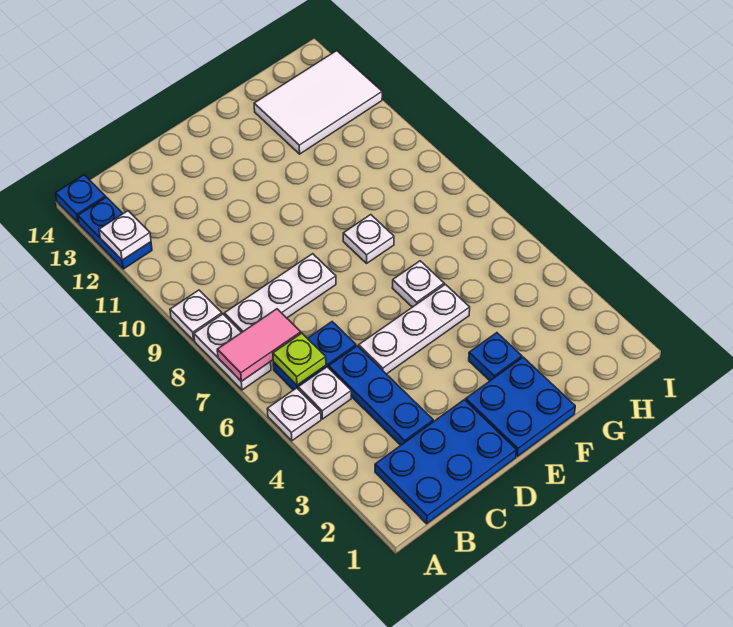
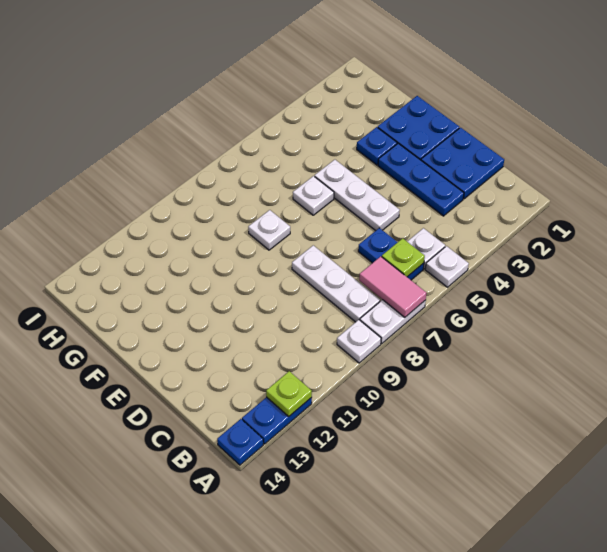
white 1x1 plate [99,211,151,260] -> lime 1x1 plate [266,371,312,416]
blue 2x3 plate [375,400,516,524] -> blue 2x2 plate [421,128,504,199]
blue 1x3 plate [329,346,433,445] -> blue 1x3 plate turned to [378,143,464,216]
white 2x3 tile [254,51,382,154] -> none

